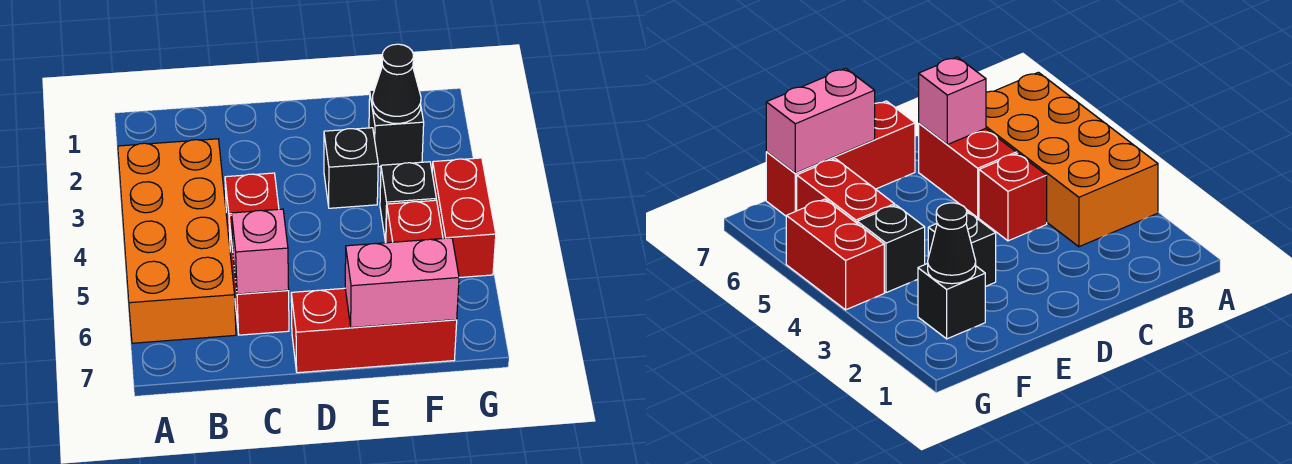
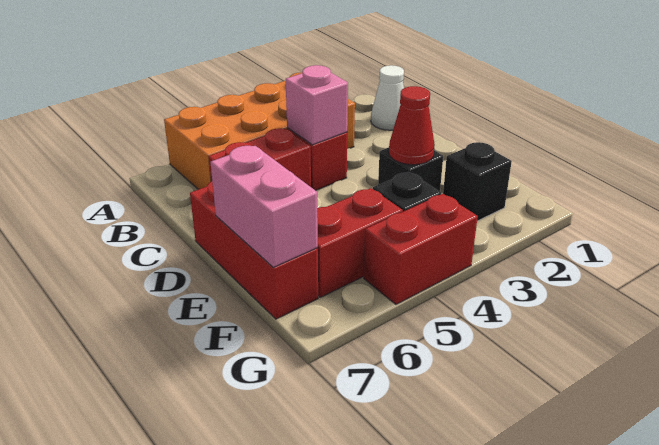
none -> white 1x1 cone [371,65,404,130]
pink 1x1 brick [232,209,289,294] -> pink 1x1 brick moved to [286,65,348,145]
none -> red 1x1 cone [389,86,435,165]
black 1x1 cone [372,44,421,124] -> none

